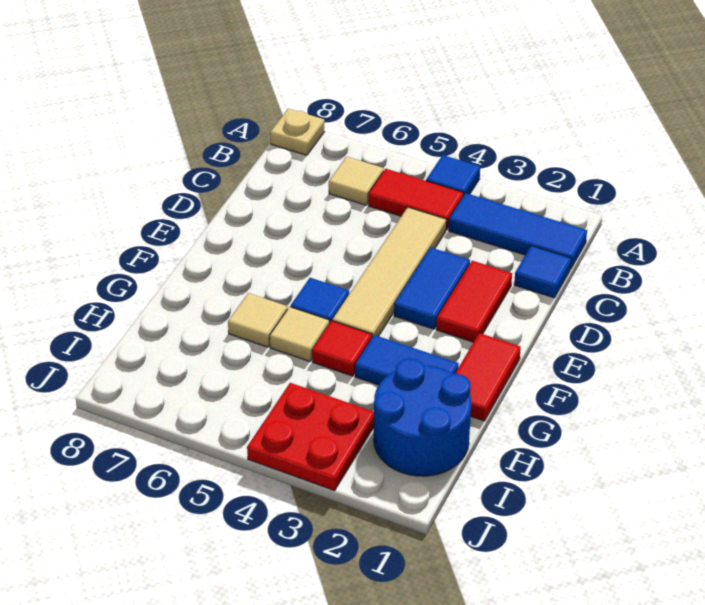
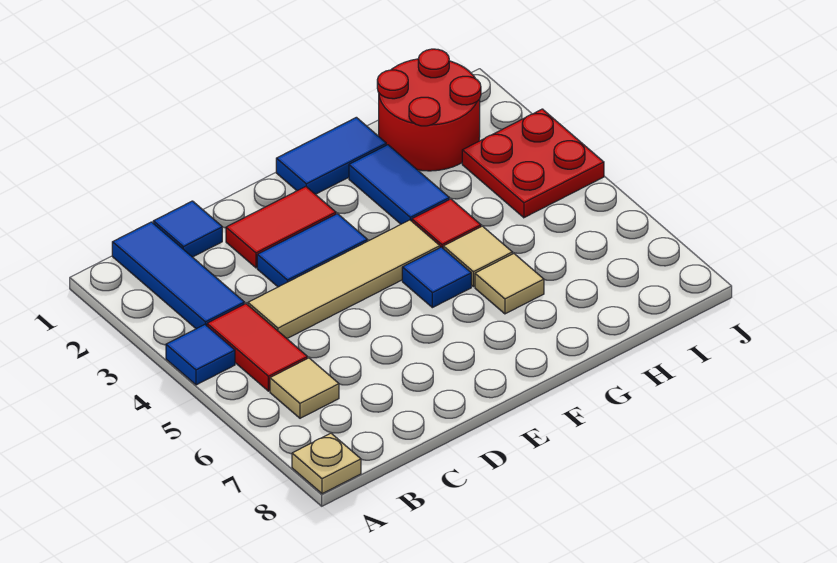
red 1x2 tile [455,333,521,421] -> blue 1x2 tile [276,117,386,194]
blue 2x2 round brick [374,359,471,476] -> red 2x2 round brick [377,49,481,171]

